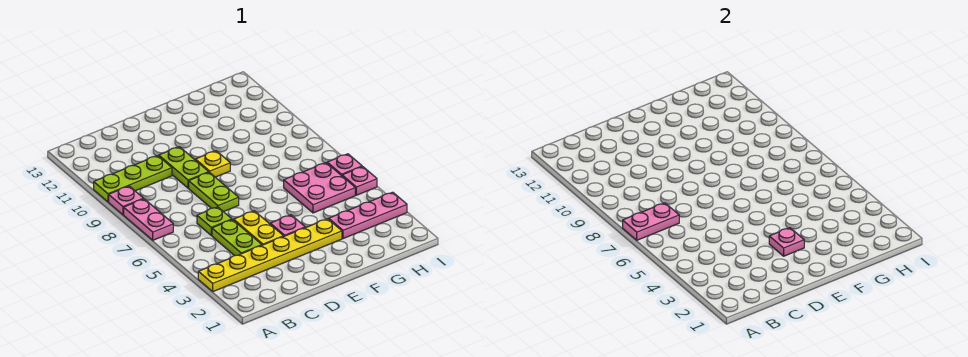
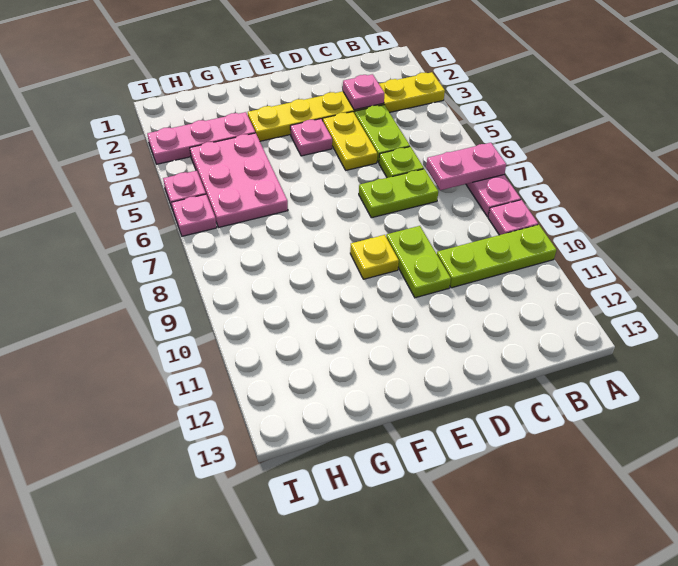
lime 1x2 plate [189,172,239,212] -> lime 1x2 plate turned to [359,169,438,218]
pink 1x1 plate [769,228,804,256] -> pink 1x1 plate moved to [343,74,385,110]
pink 2x2 plate [284,163,355,213] -> pink 2x3 plate [190,133,288,227]

